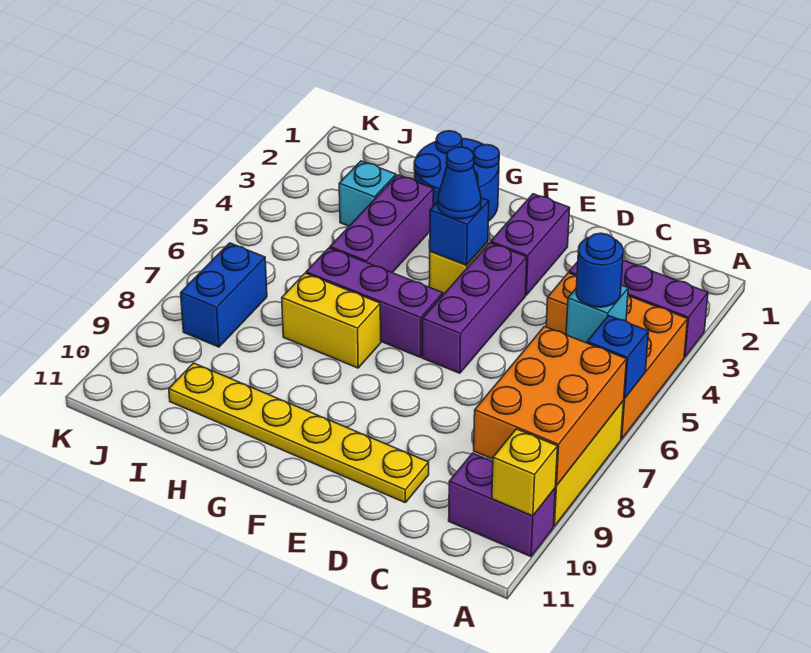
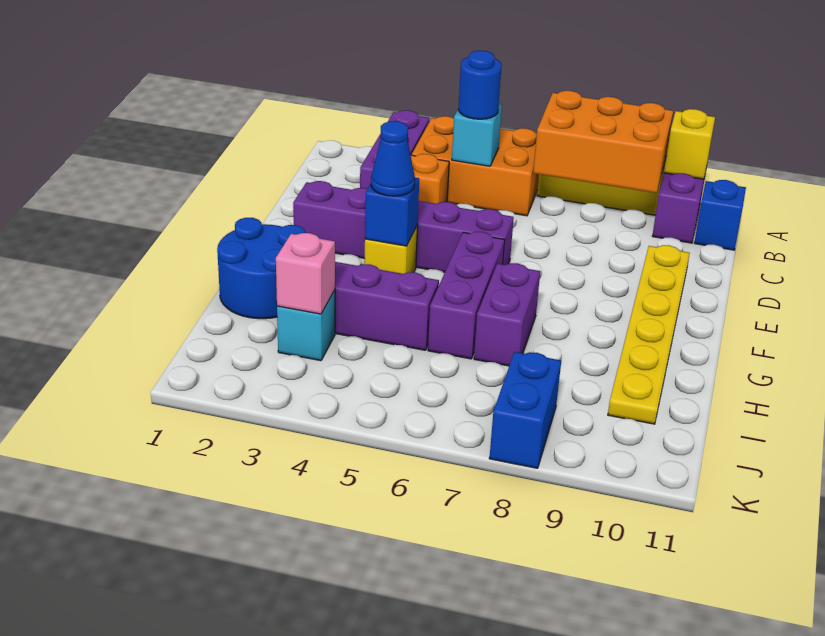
blue 1x1 brick [587,316,649,398] -> blue 1x1 brick moved to [694,180,746,250]
yellow 1x2 brick [282,273,381,368] -> purple 1x2 brick [474,263,540,366]
none -> pink 1x1 brick [276,233,335,314]
blue 1x2 brick [181,243,267,347] -> blue 1x2 brick turned to [489,352,561,468]

